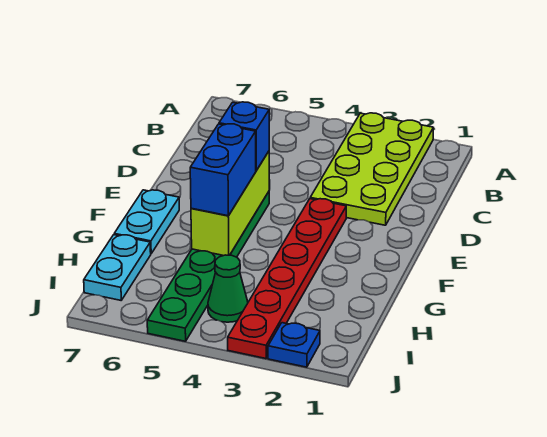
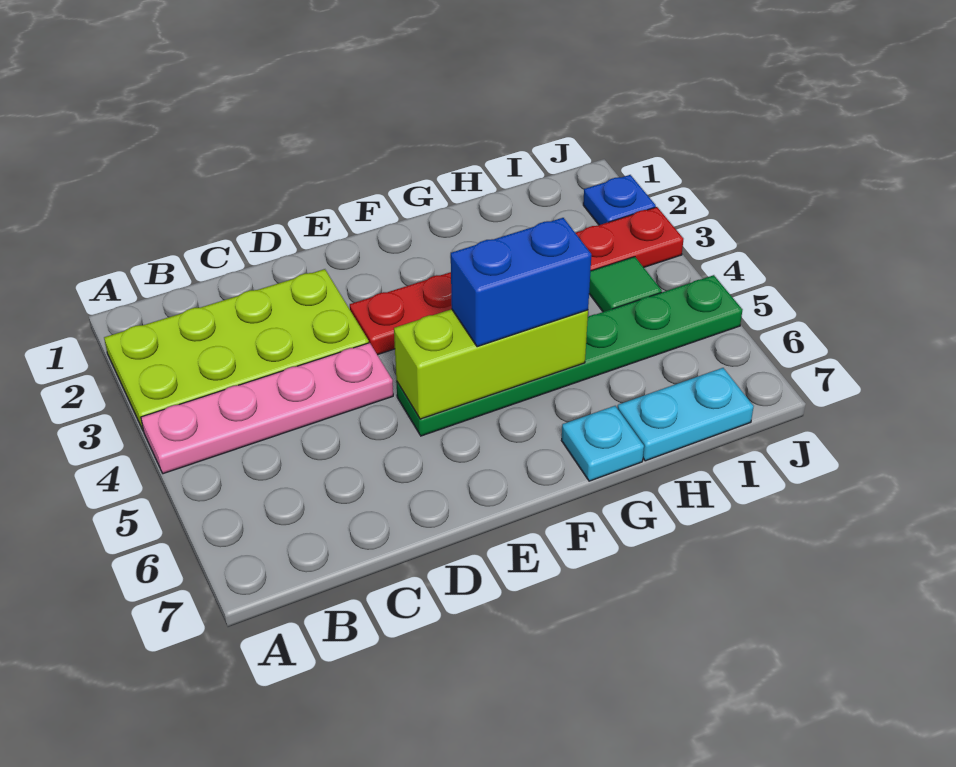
none -> pink 1x4 plate [141,343,393,474]
blue 1x1 brick [219,102,269,170] -> none
cyan 1x2 plate [114,190,179,253] -> cyan 1x1 plate [562,406,644,481]
green 1x1 cone [208,255,248,322] -> green 1x1 tile [589,257,662,312]

